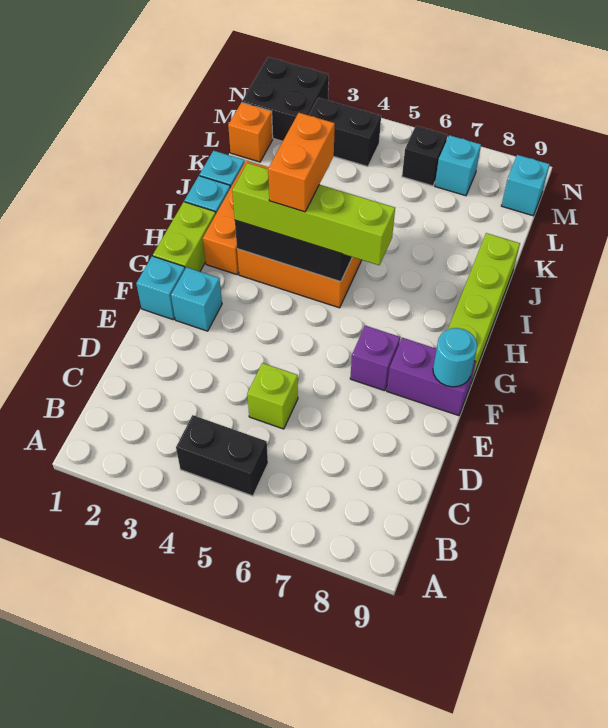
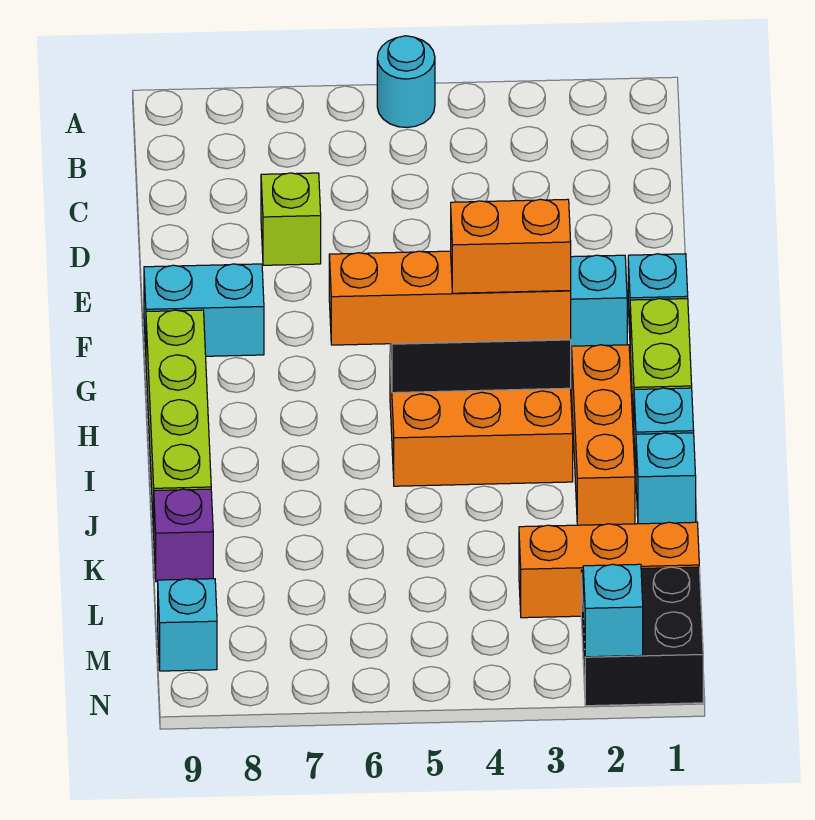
black 1x2 brick [176,415,268,496] -> none
lime 1x1 brick [247,363,298,429] -> lime 1x1 brick moved to [261,173,321,265]
purple 1x1 brick [350,326,400,391] -> purple 1x1 brick moved to [154,489,213,582]
purple 1x2 brick [387,338,476,416] -> cyan 1x2 brick [144,264,264,356]
cyan 1x1 round brick [433,328,477,387] -> cyan 1x1 round brick moved to [377,36,435,127]
lime 1x4 brick [232,163,395,265] -> orange 1x4 brick [329,251,571,345]
orange 1x2 brick [268,113,335,212] -> orange 1x2 brick turned to [451,199,571,293]
orange 1x1 brick [228,102,273,162] -> orange 1x3 brick [519,522,699,618]
black 1x2 brick [309,98,381,167] -> none
black 1x1 brick [402,126,447,186] -> none
cyan 1x1 brick [435,135,481,196] -> cyan 1x1 brick moved to [583,564,643,657]

